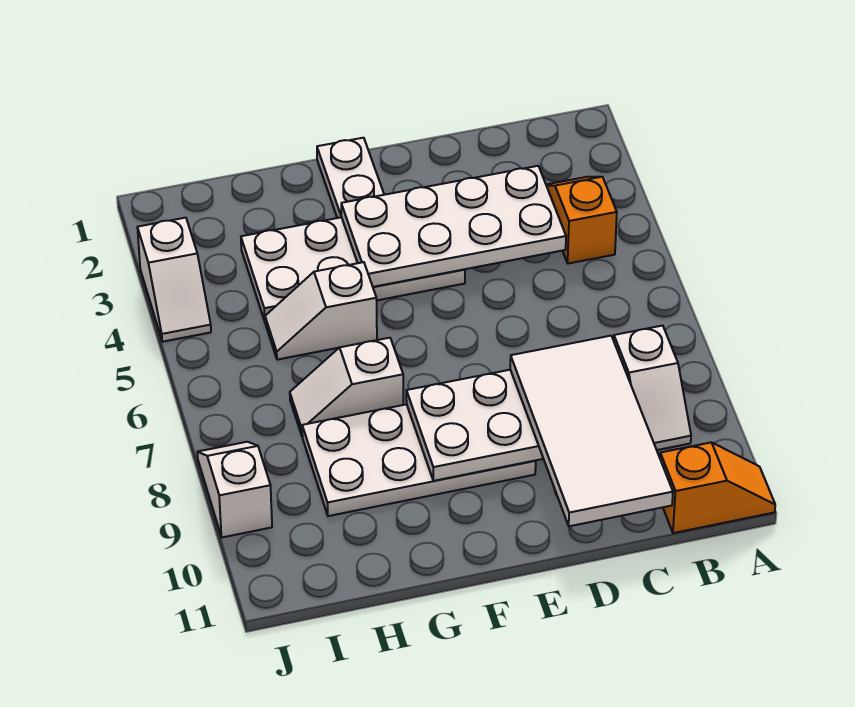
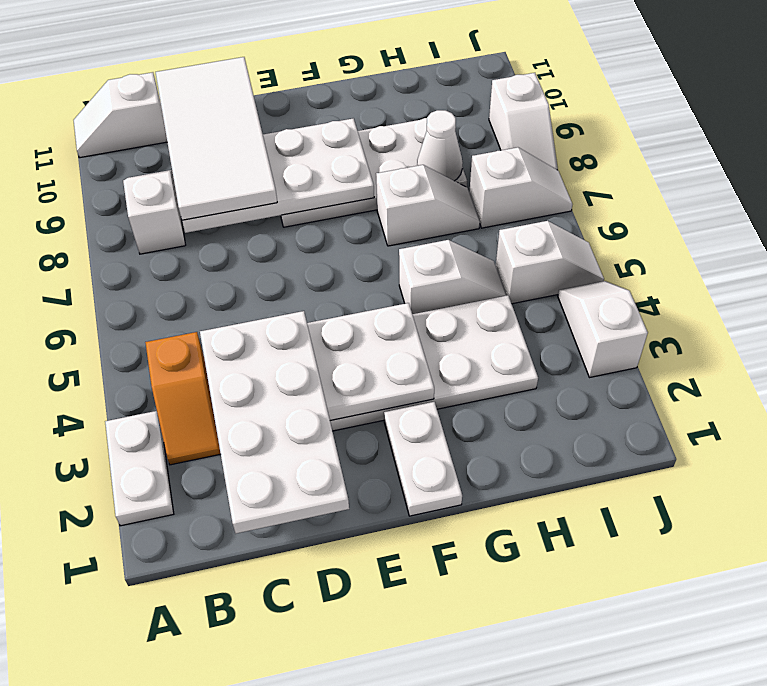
none -> white 1x2 plate [105,411,174,526]
orange 1x2 slope [660,442,775,533] -> white 1x2 slope [74,72,167,158]
none -> white 2x4 plate [200,311,349,533]
none -> white 1x1 cone [417,110,463,181]
none -> white 1x2 slope [496,221,604,304]
none -> white 1x2 slope [469,147,573,228]

